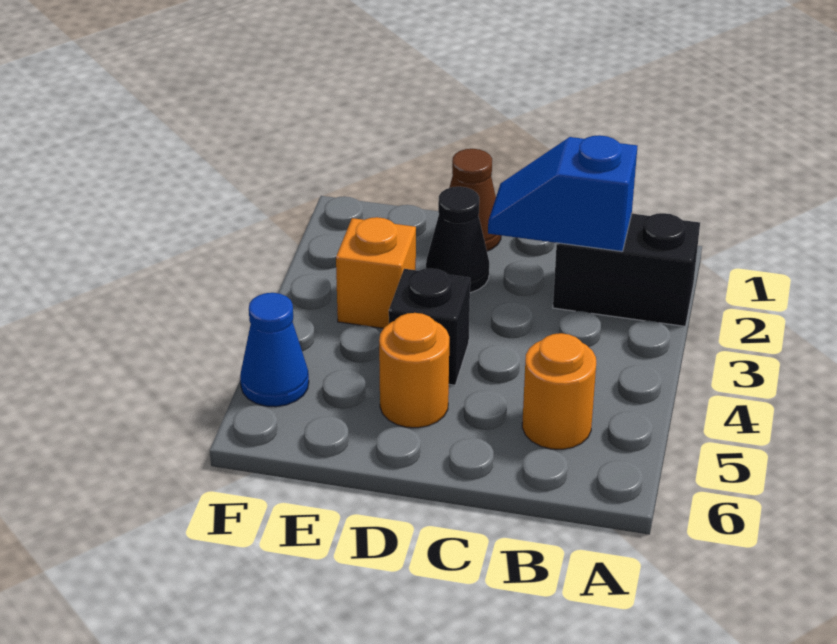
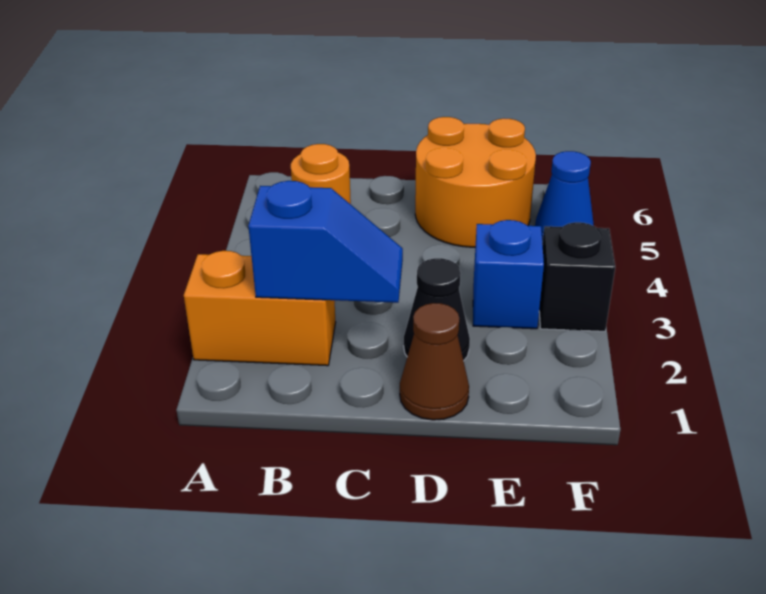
black 1x2 brick [553,213,700,326] -> orange 1x2 brick [184,251,336,366]
black 1x1 brick [389,269,470,385] -> black 1x1 brick moved to [539,222,615,331]
orange 1x1 round brick [379,313,449,428] -> orange 2x2 round brick [415,117,536,247]
orange 1x1 brick [336,217,416,328] -> blue 1x1 brick [473,220,544,329]

